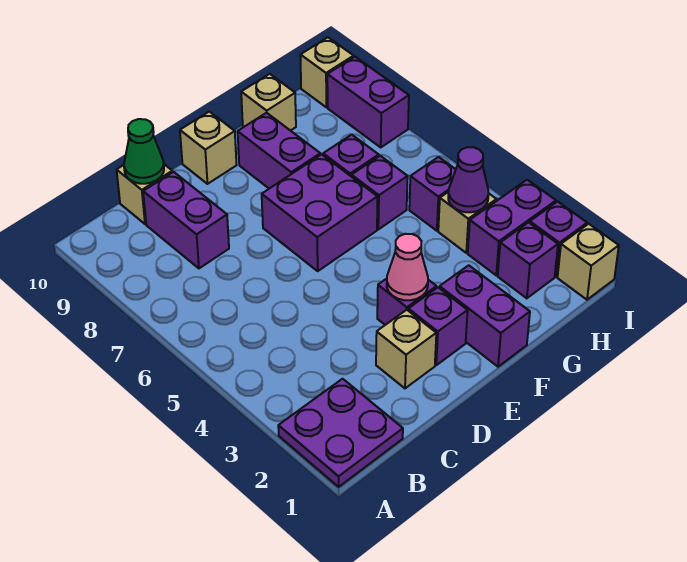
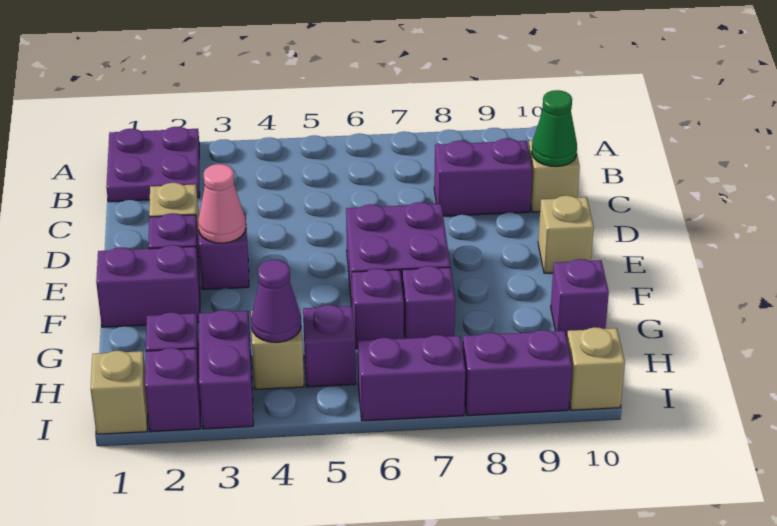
purple 1x2 brick [238,113,320,189] -> purple 1x2 brick moved to [358,335,466,421]
tan 1x1 brick [241,74,296,131] -> purple 1x1 brick [551,259,609,338]

